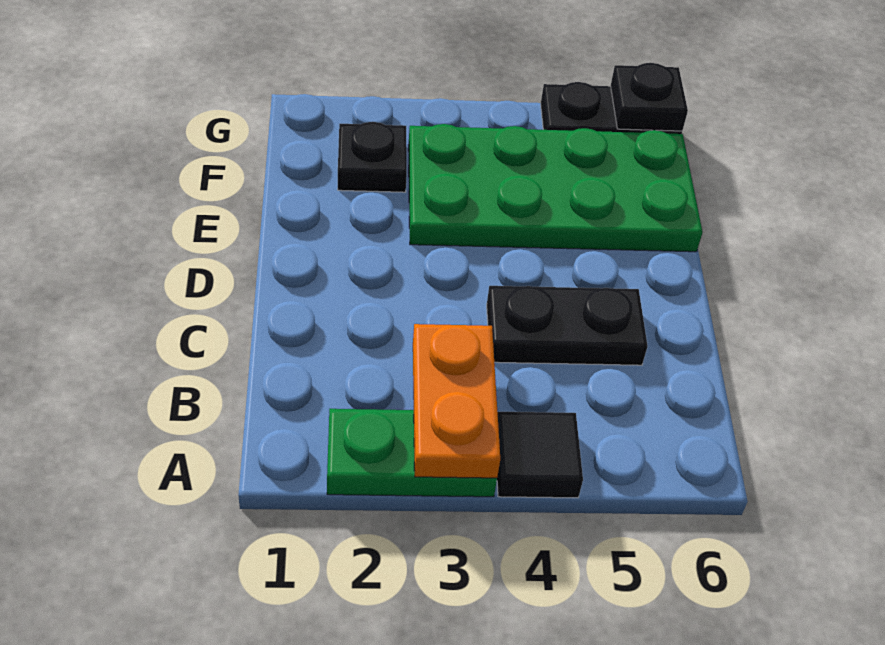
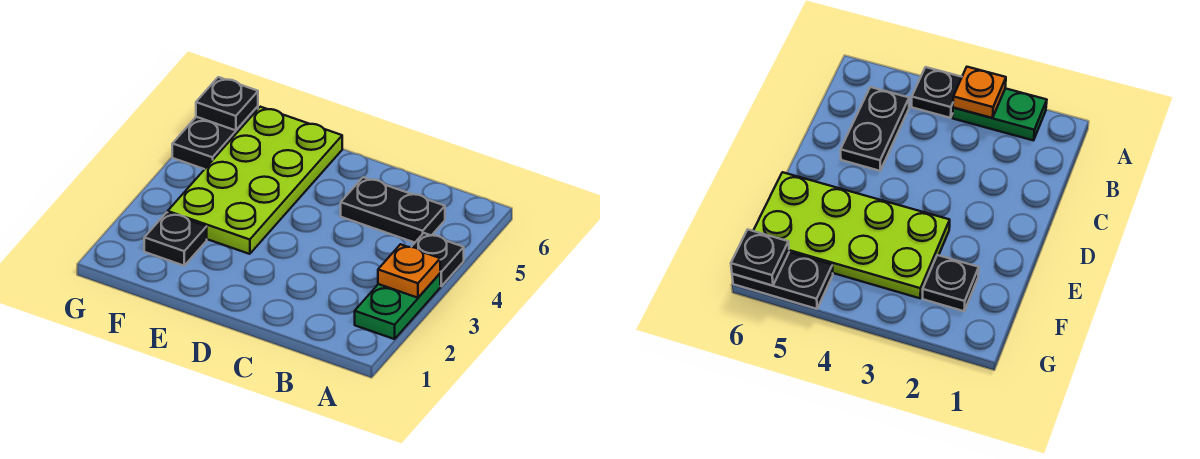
orange 1x2 plate [413,324,500,478] -> orange 1x1 plate [378,244,440,298]
black 1x1 tile [497,412,583,498] -> black 1x1 plate [412,233,464,286]
black 1x2 plate [487,286,647,365] -> black 1x2 plate turned to [341,177,445,243]
green 2x4 plate [408,124,702,252] -> lime 2x4 plate [168,107,342,254]

